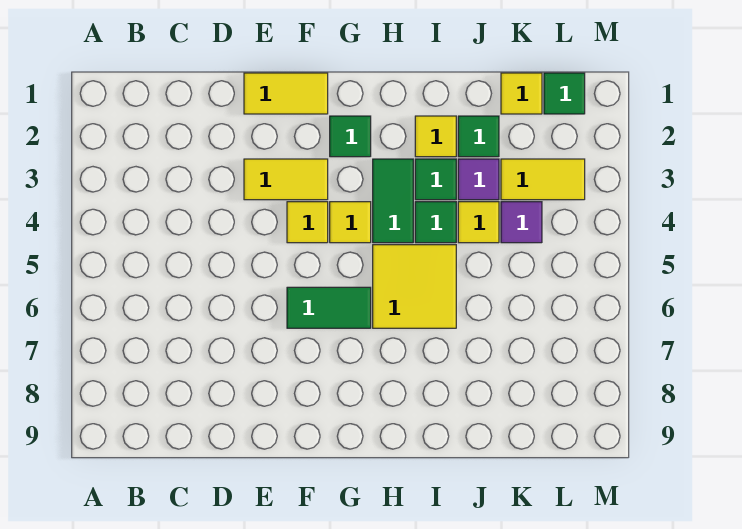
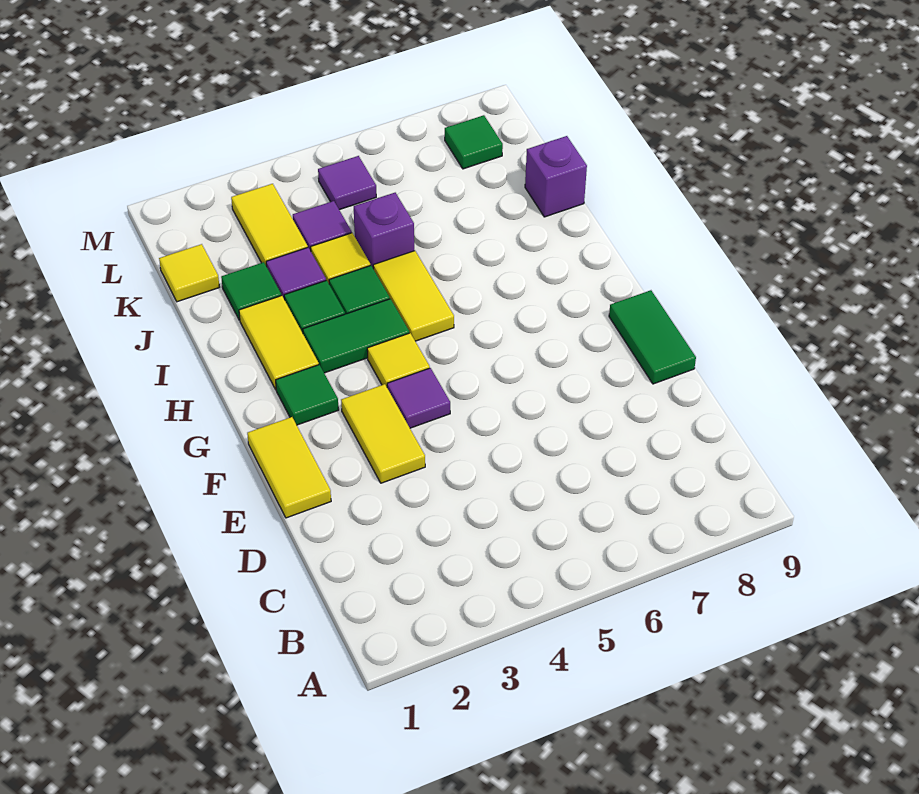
yellow 1x1 tile [287,202,328,243] -> purple 1x1 tile [387,368,450,428]
green 1x2 tile [287,287,371,328] -> green 1x2 tile moved to [609,290,696,384]
yellow 2x2 tile [373,245,456,328] -> yellow 1x2 tile [373,251,454,341]
yellow 1x1 tile [415,116,456,157] -> yellow 1x2 tile [239,295,319,389]
none -> purple 1x1 brick [354,193,414,269]
none -> purple 1x1 brick [525,136,587,217]
green 1x1 tile [544,73,585,114] -> green 1x1 tile moved to [445,115,503,169]
none -> purple 1x1 tile [318,156,376,210]

